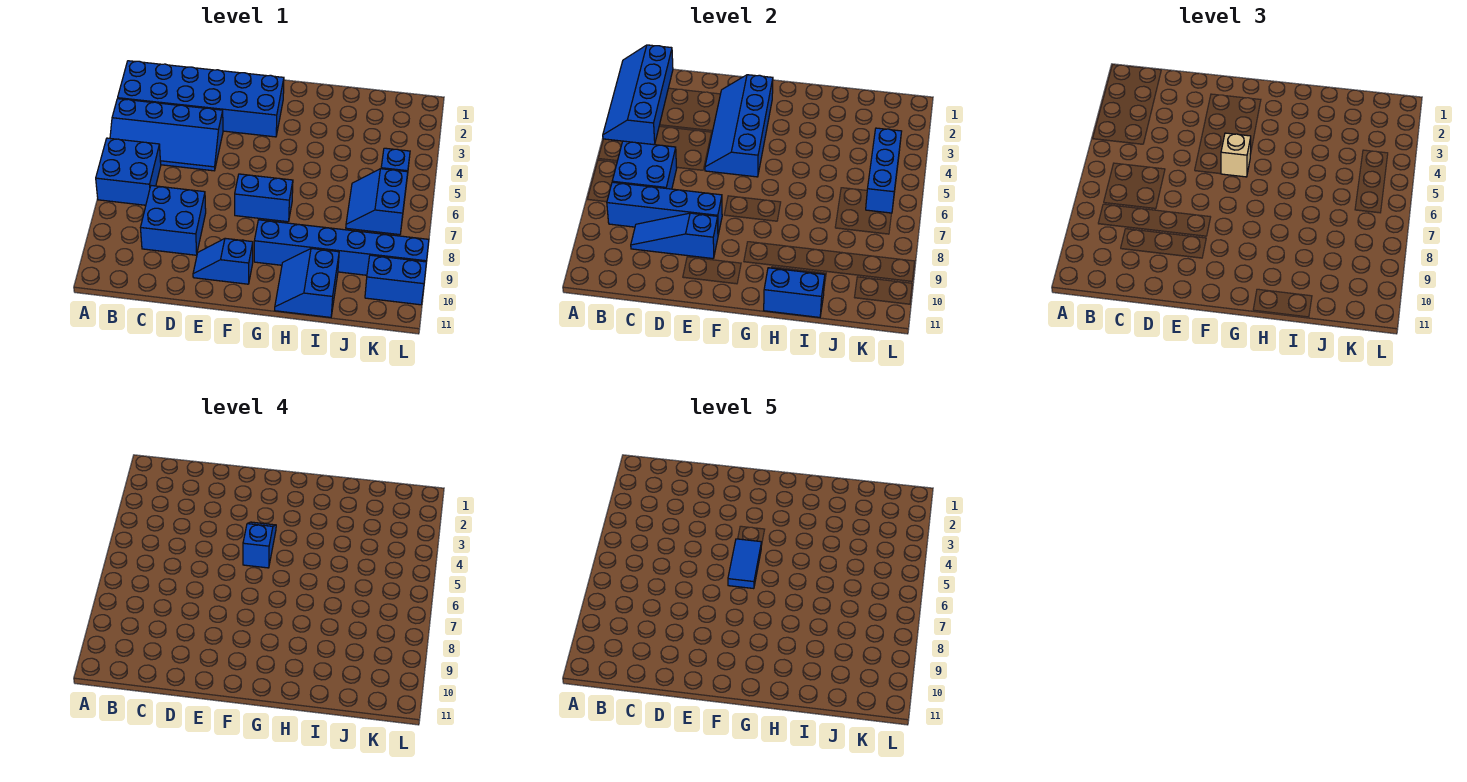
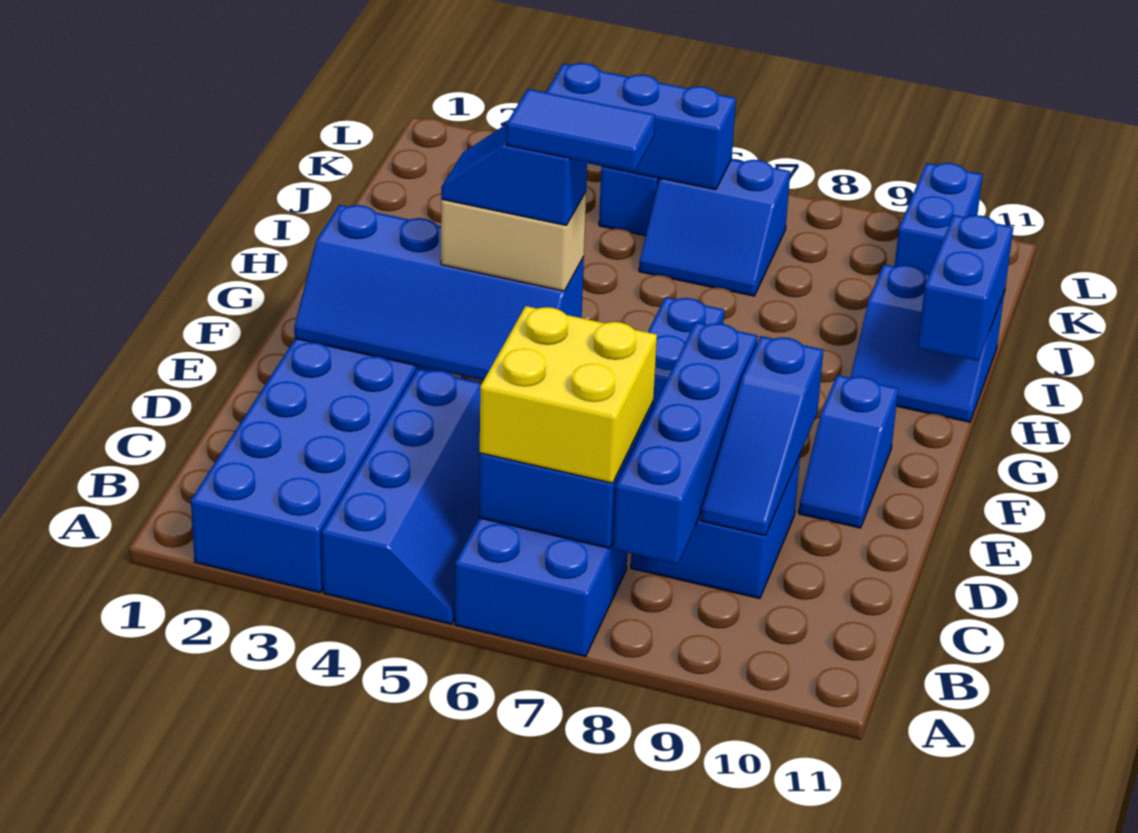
blue 2x4 slope [603,45,673,145] -> none
none -> yellow 2x2 brick [480,306,657,483]
tan 1x1 brick [1221,133,1251,177] -> tan 1x2 brick [441,192,586,291]
blue 1x6 brick [254,220,429,275] -> none

